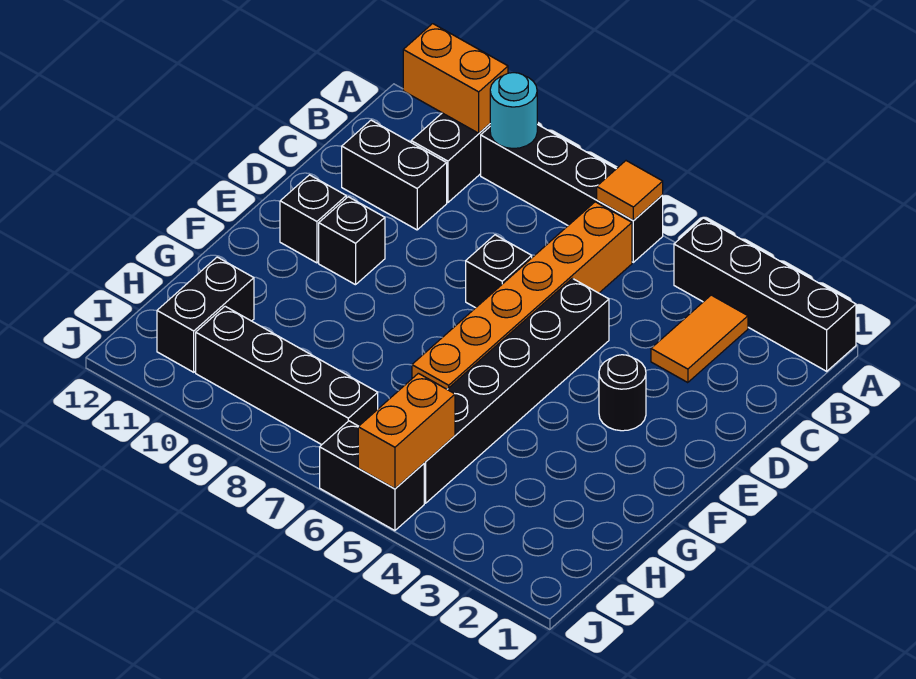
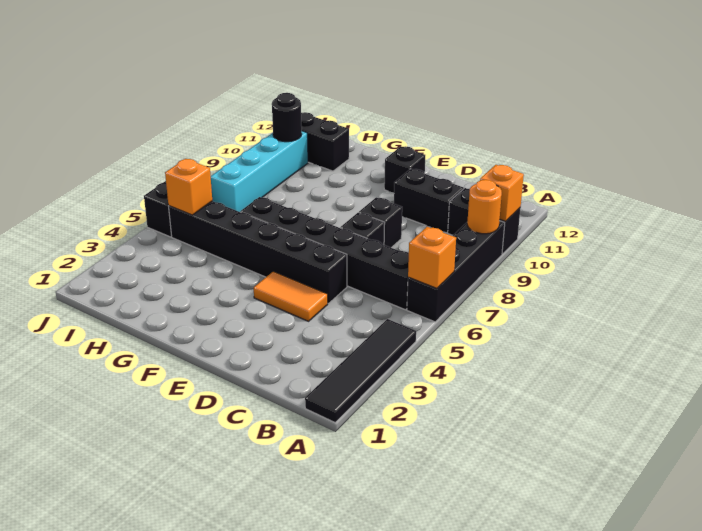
black 1x4 brick [674,218,856,371] -> black 1x4 tile [305,319,416,422]
orange 1x1 tile [597,161,663,221] -> orange 1x1 brick [408,227,456,289]
cyan 1x1 round brick [490,73,537,149] -> orange 1x1 round brick [467,180,502,234]
orange 1x2 brick [403,24,508,133] -> orange 1x1 brick [480,165,524,222]
orange 1x2 tile [651,295,748,383] -> orange 1x2 tile moved to [254,271,328,321]
orange 1x6 brick [412,202,632,389] -> black 1x6 brick [240,197,409,310]
black 1x2 brick [342,120,447,230] -> black 1x2 brick turned to [394,169,464,233]
black 1x1 round brick [599,355,646,431] -> black 1x1 round brick moved to [272,93,302,142]
black 1x1 brick [319,197,385,285] -> black 1x1 brick moved to [359,197,402,248]
orange 1x2 brick [358,373,455,489] -> orange 1x1 brick [165,159,212,215]
black 1x4 brick [196,306,378,445] -> cyan 1x4 brick [211,131,308,212]

